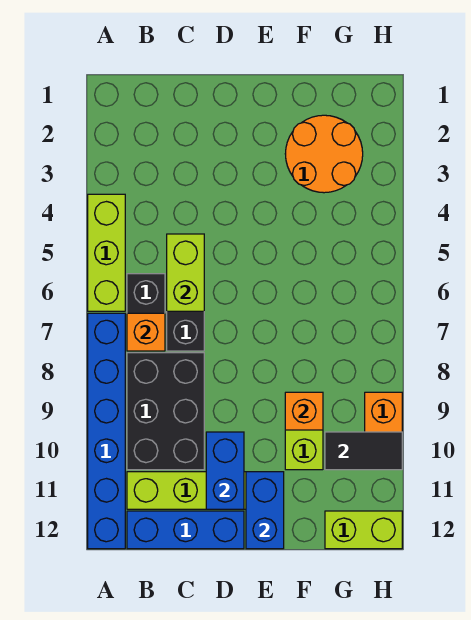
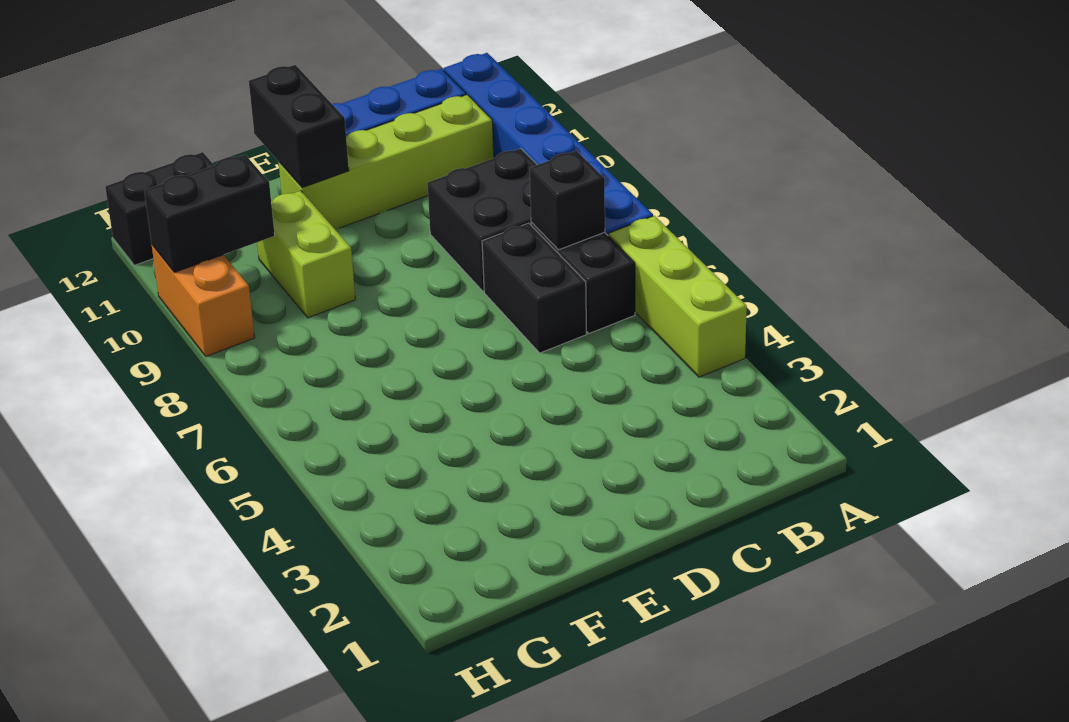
orange 1x1 brick [127,313,165,351] -> black 1x1 brick [530,151,605,250]
black 2x3 brick [127,353,204,470] -> black 2x2 brick [427,148,537,291]
lime 1x2 brick [167,234,204,311] -> none
blue 1x2 brick [206,432,244,509] -> none
blue 1x2 brick [246,472,284,549] -> black 1x2 brick [249,65,349,188]
orange 2x2 round brick [285,115,363,193] -> none
orange 1x1 brick [285,392,323,430] -> none
black 1x2 tile [325,432,402,470] -> black 1x2 brick [144,155,275,272]
lime 1x2 brick [325,511,402,549] -> black 1x2 brick [105,152,214,265]

